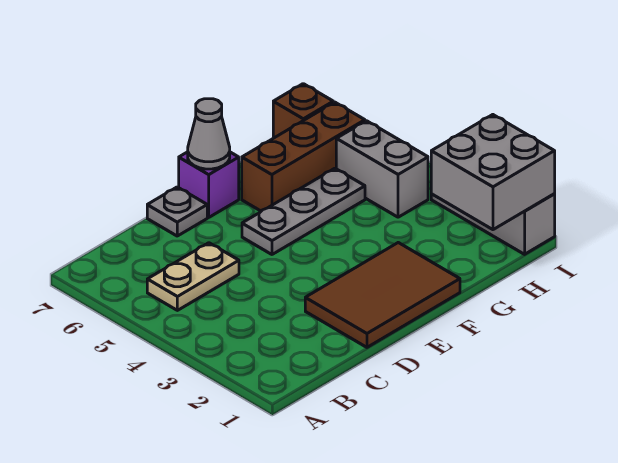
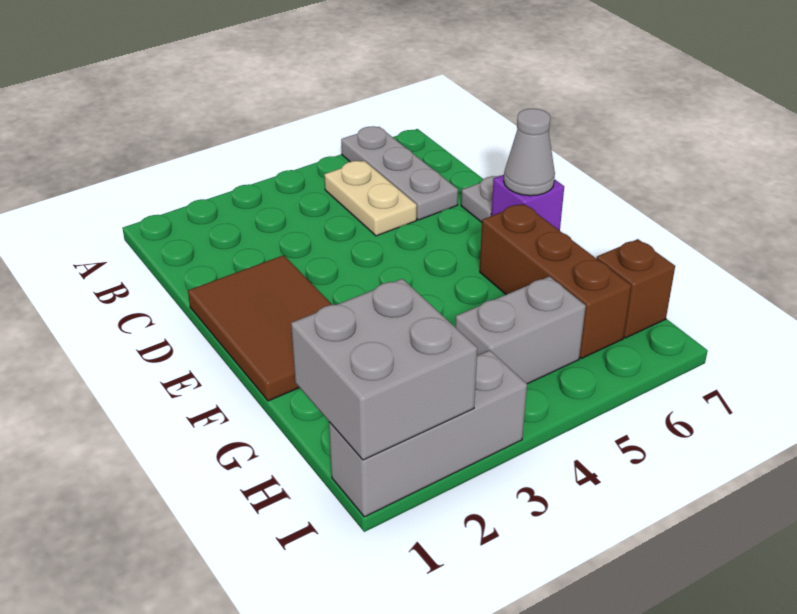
grey 1x3 plate [242,168,365,254] -> grey 1x3 plate moved to [341,126,458,220]

